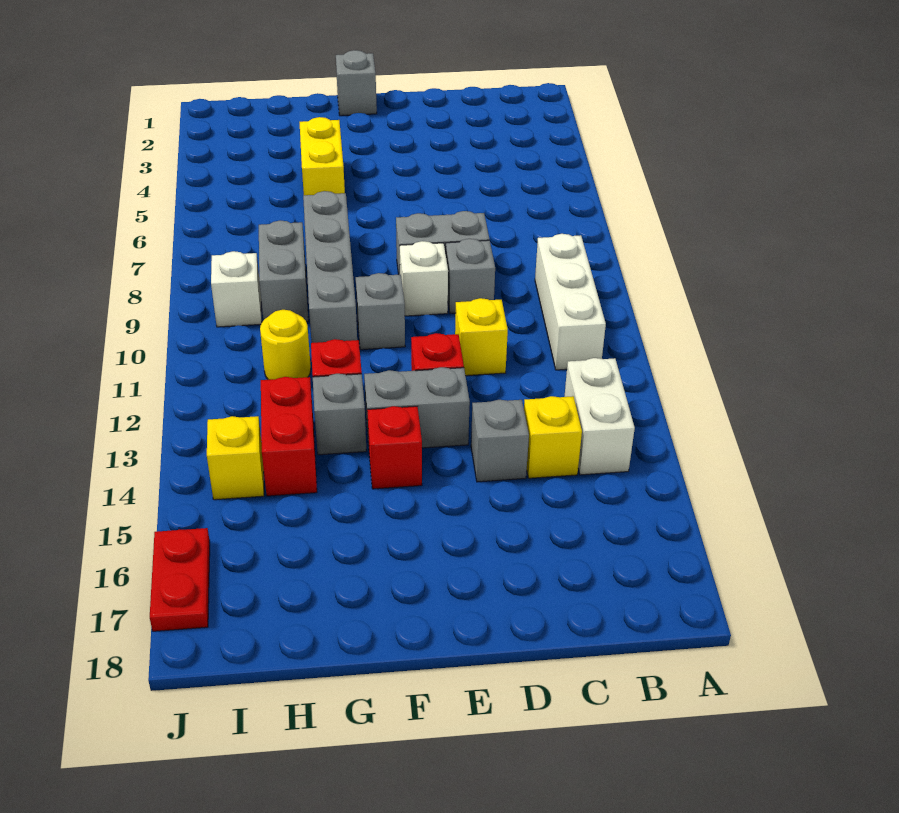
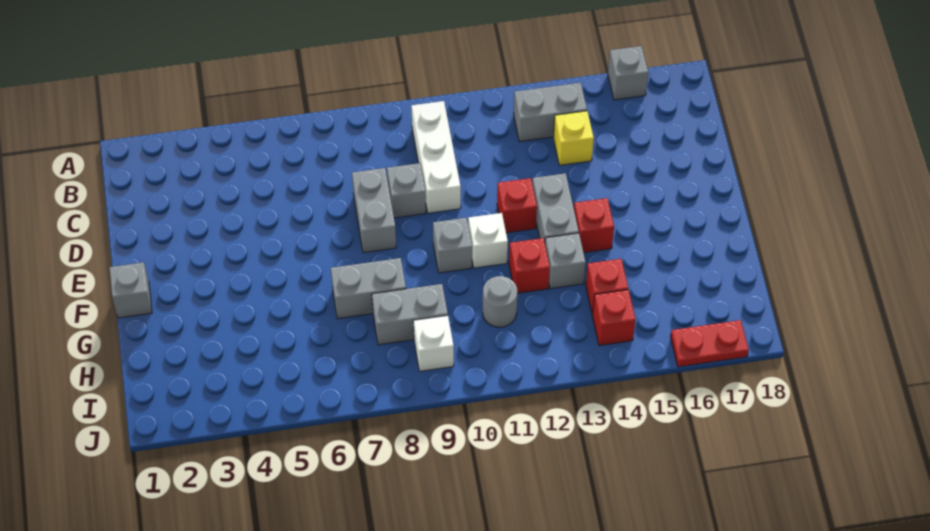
white 1x3 brick [535,234,606,370] -> white 1x3 brick turned to [411,101,461,213]
white 1x2 brick [564,358,635,475] -> grey 1x2 brick [514,83,587,142]
yellow 1x1 brick [455,298,508,376] -> none
grey 1x1 brick [471,400,529,482] -> grey 1x1 brick moved to [608,46,648,100]
white 1x1 brick [400,241,448,316] -> white 1x1 brick moved to [468,213,508,268]
yellow 1x2 brick [300,117,345,195] -> none
grey 1x4 brick [303,191,357,343] -> grey 1x2 brick [331,258,406,319]
yellow 1x1 round brick [260,310,311,380] -> grey 1x1 round brick [483,276,517,327]
red 1x2 brick [261,377,317,496] -> red 1x1 brick [586,259,628,314]
yellow 1x1 brick [207,416,264,500] -> red 1x1 brick [592,290,636,346]

